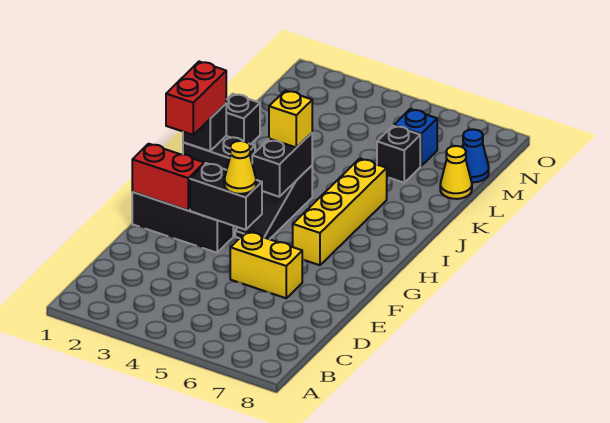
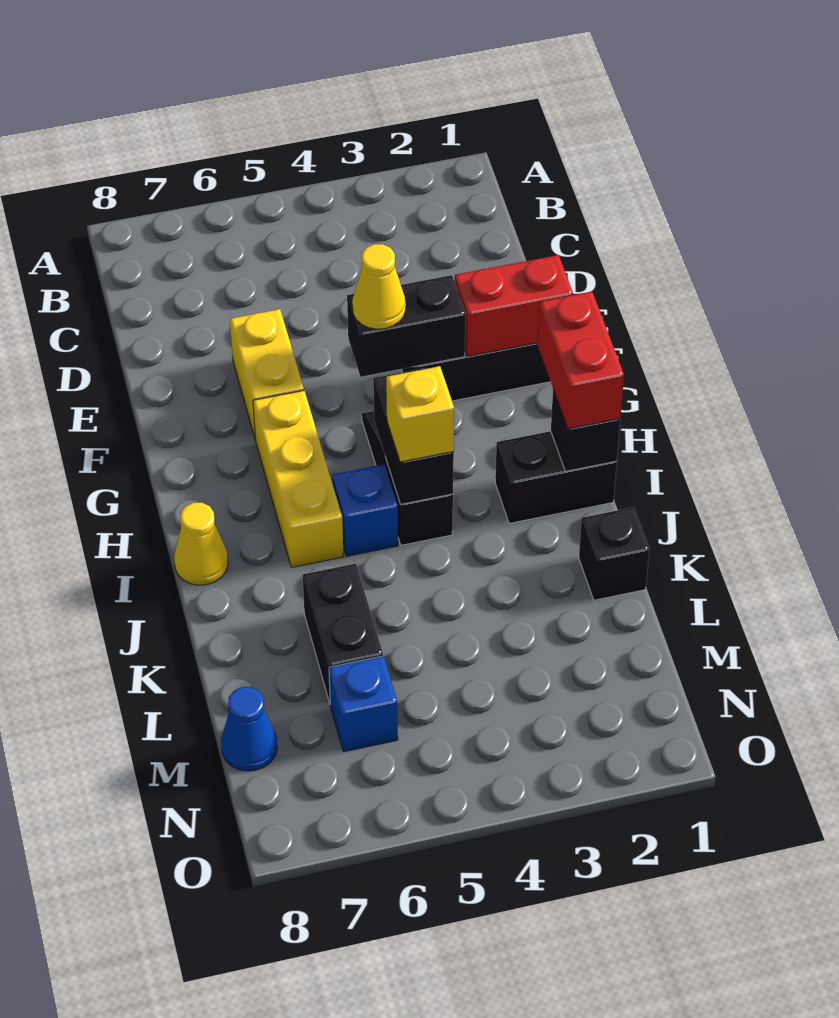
yellow 1x2 brick [230,232,302,298] -> yellow 1x2 brick turned to [230,309,304,440]
yellow 1x4 brick [293,159,387,265] -> yellow 1x3 brick [253,391,344,568]
none -> blue 1x1 brick [332,464,398,556]
black 1x1 brick [377,126,420,183] -> black 1x2 brick [303,564,383,703]
yellow 1x1 cone [440,146,472,199] -> yellow 1x1 cone moved to [174,503,228,585]

